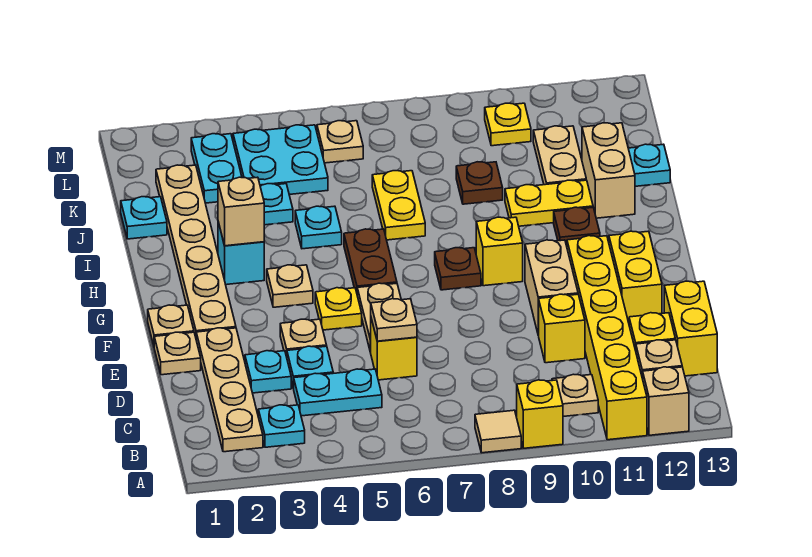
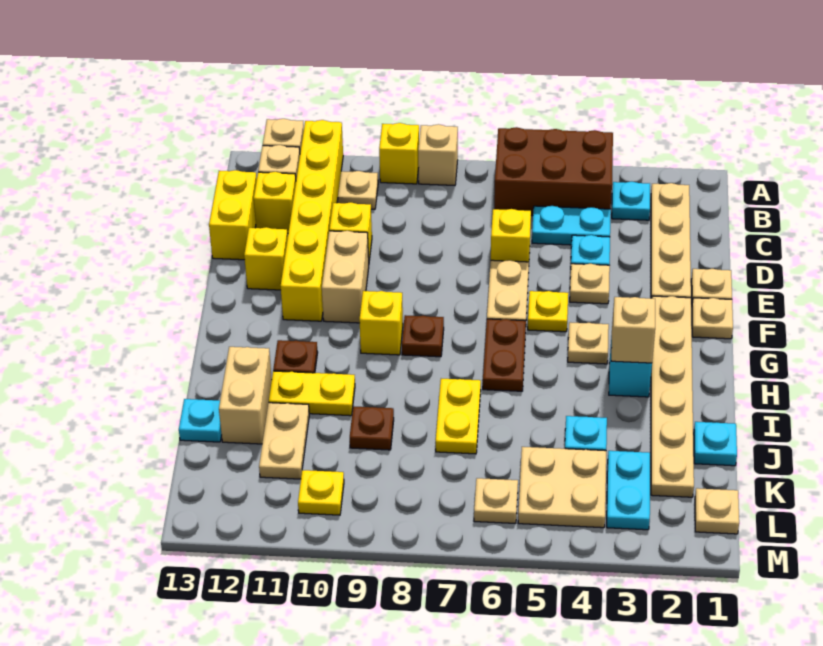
none -> brown 2x3 brick [494,127,613,216]
tan 1x1 tile [475,410,521,453] -> tan 1x1 brick [418,124,458,185]
cyan 1x1 plate [245,351,291,393] -> none
tan 1x1 plate [371,299,417,341] -> tan 1x1 plate moved to [695,488,739,534]
yellow 1x2 brick [609,231,662,323] -> yellow 1x1 brick [244,227,288,290]
cyan 1x1 plate [295,206,342,249] -> none
cyan 2x2 plate [233,125,328,194] -> tan 2x2 plate [518,447,606,528]

